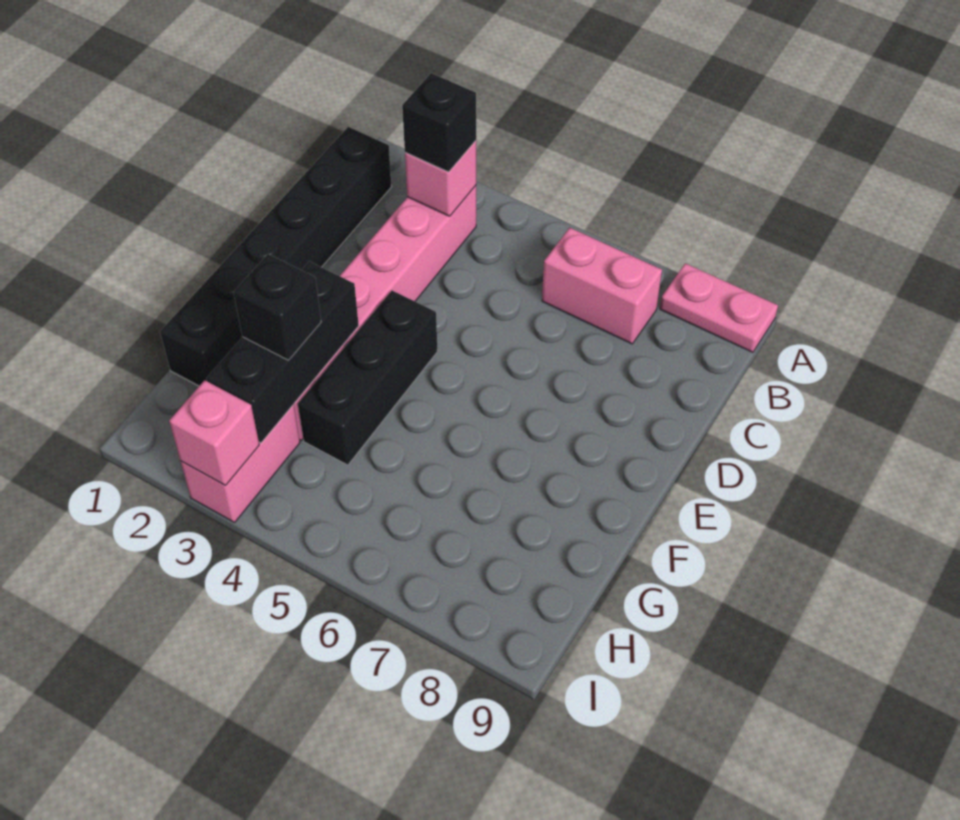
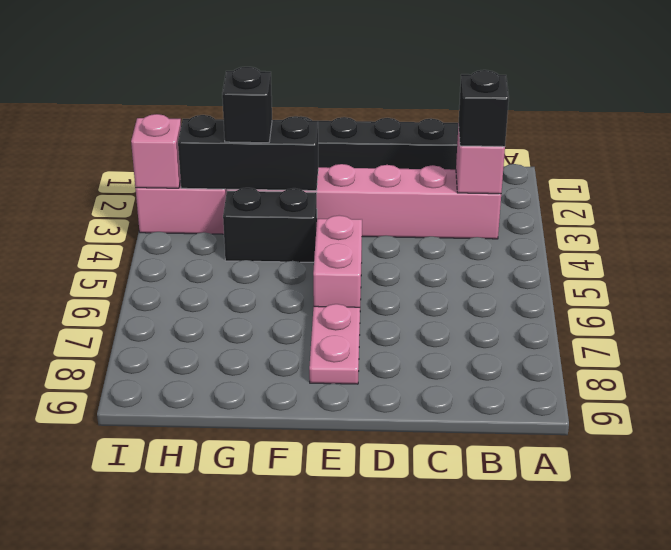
pink 1x2 plate [660,263,778,352] -> pink 1x2 plate moved to [309,304,360,384]
pink 1x2 brick [542,228,662,344] -> pink 1x2 brick moved to [313,215,362,307]
black 1x3 brick [298,291,438,465] -> black 1x2 brick [223,188,317,262]

